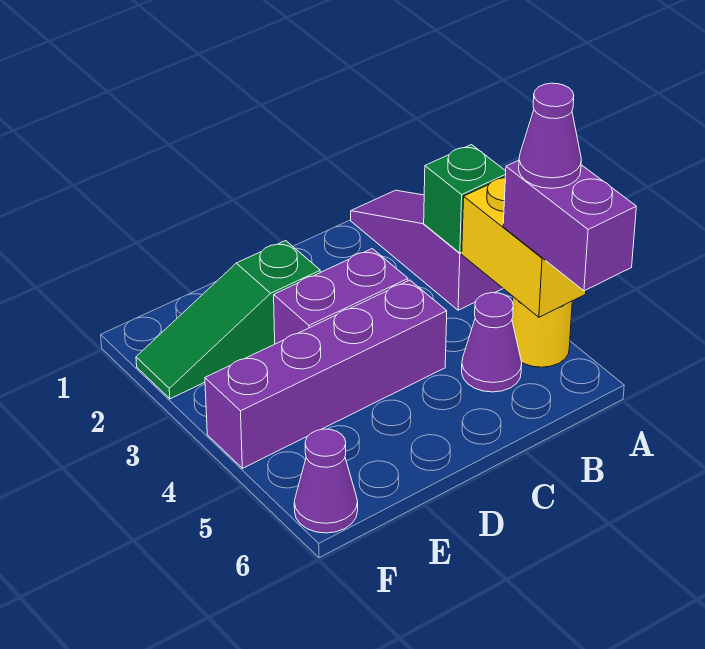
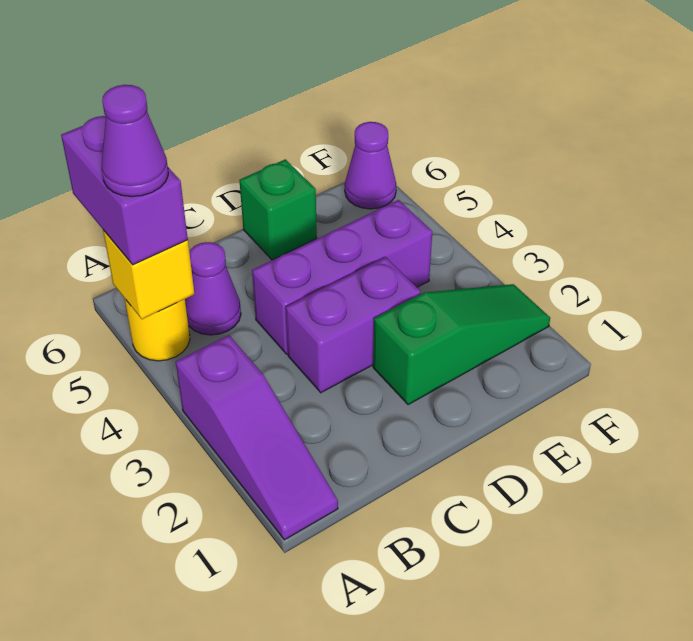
green 1x1 brick [424,145,506,253] -> green 1x1 brick moved to [239,159,317,260]
yellow 1x2 brick [462,177,586,317] -> yellow 1x1 brick [103,230,194,319]
purple 1x4 brick [205,280,447,468] -> purple 1x3 brick [252,200,432,354]

